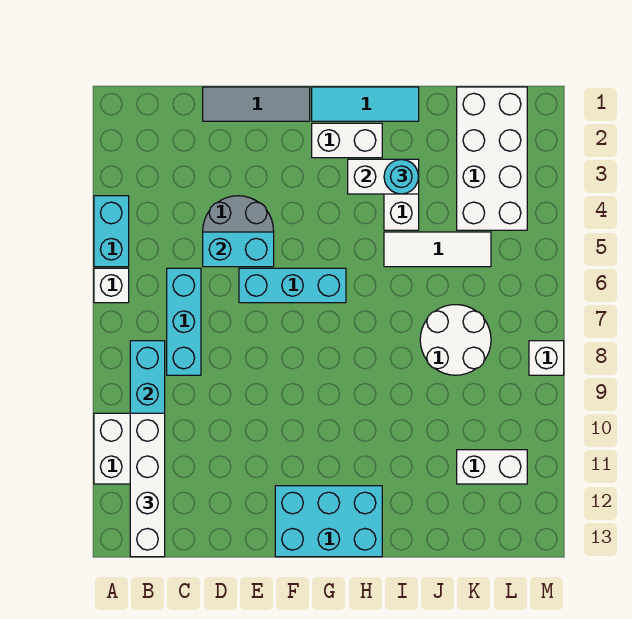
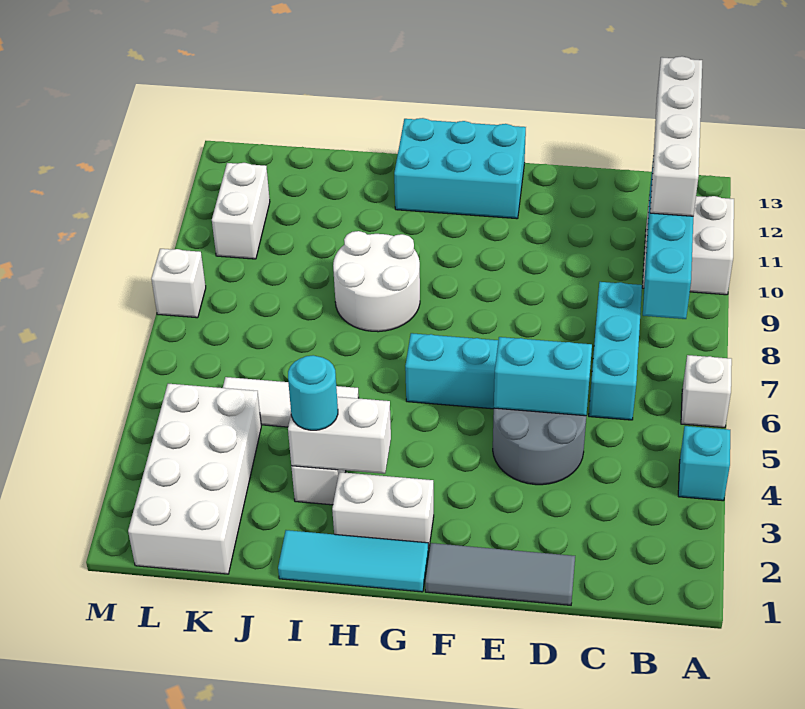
cyan 1x2 brick [94,196,129,267] -> cyan 1x1 brick [678,426,730,501]
white 2x2 round brick [420,305,491,375] -> white 2x2 round brick moved to [333,231,420,332]
white 1x2 brick [457,450,527,484] -> white 1x2 brick turned to [212,163,270,259]

